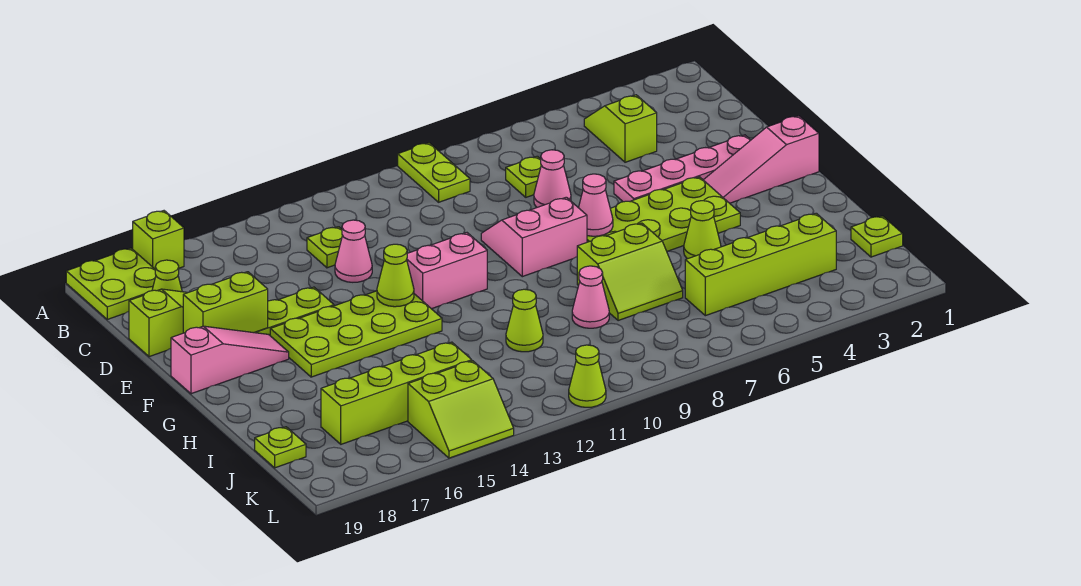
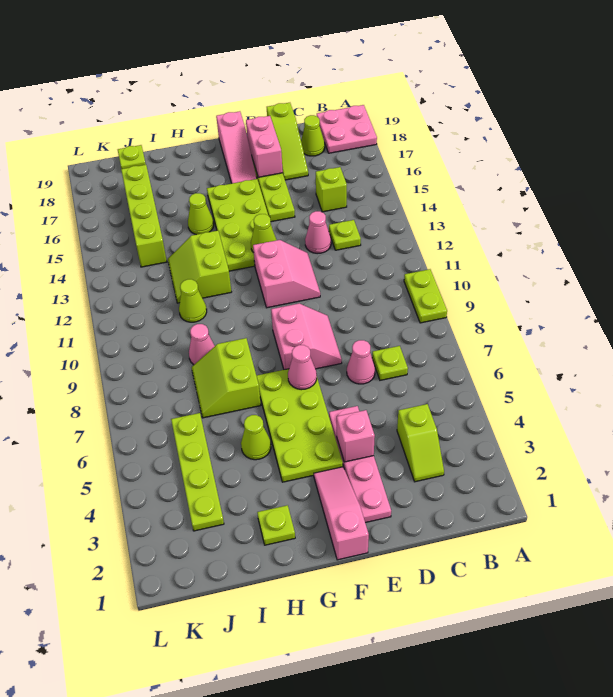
lime 1x2 plate [398,143,470,202] -> lime 1x2 plate turned to [404,269,447,323]
lime 1x1 brick [133,211,184,269] -> lime 1x1 brick moved to [316,167,347,212]
lime 2x2 plate [66,248,156,319] -> pink 2x2 plate [317,105,377,153]
lime 1x2 slope [584,95,657,162] -> lime 1x2 slope turned to [397,404,444,482]
none -> pink 1x1 brick [337,410,375,462]
lime 1x2 brick [183,272,268,333] -> pink 1x2 brick [246,116,283,177]
lime 1x1 plate [851,216,903,257] -> lime 1x1 plate moved to [257,505,295,545]
lime 1x4 brick [685,213,836,316] -> lime 1x4 plate [171,413,224,531]
lime 2x2 slope [408,361,514,458] -> lime 2x2 slope moved to [168,231,231,303]
lime 1x1 cone [569,345,606,407] -> lime 1x1 cone moved to [188,193,214,235]

